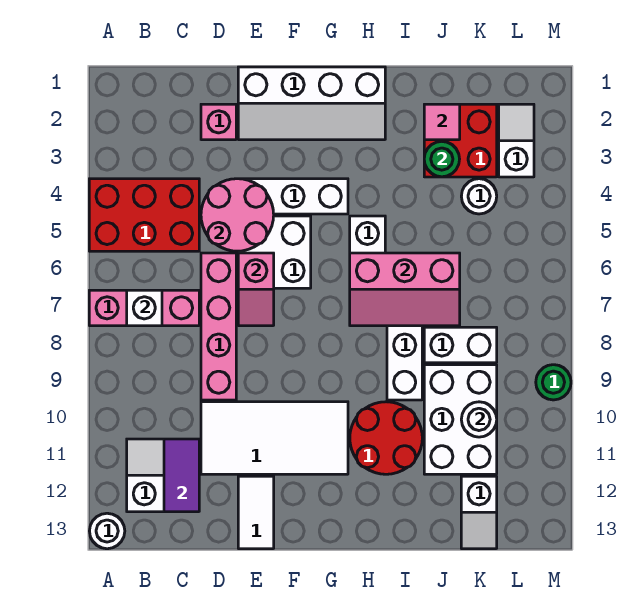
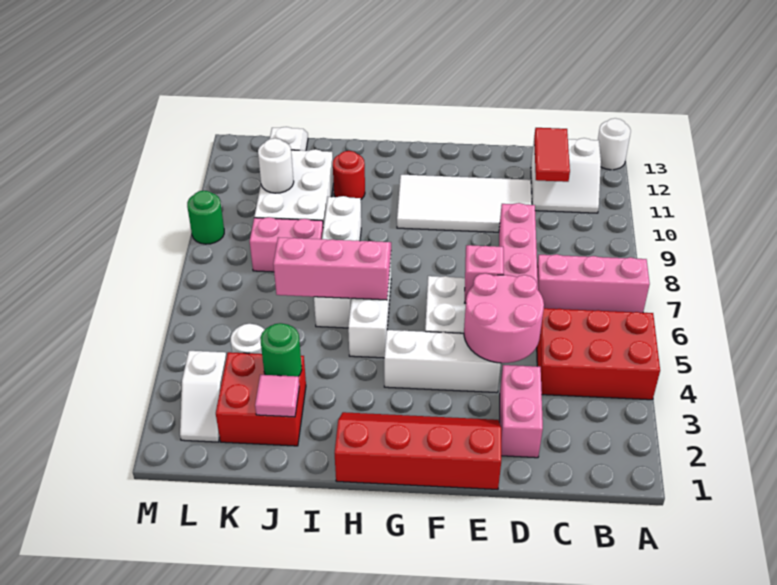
white 1x1 brick [127,290,162,326] -> none
purple 1x2 tile [164,439,199,512] -> red 1x2 tile [534,128,570,182]
pink 1x1 brick [201,104,236,140] -> pink 1x2 brick [500,365,543,458]
white 2x4 slope [238,67,385,140] -> red 2x4 slope [335,412,501,489]
white 1x2 tile [238,476,274,549] -> none
red 2x2 round brick [350,402,422,474] -> red 1x1 round brick [333,151,365,199]
white 1x2 brick [424,327,497,363] -> pink 1x2 brick [250,217,323,272]

